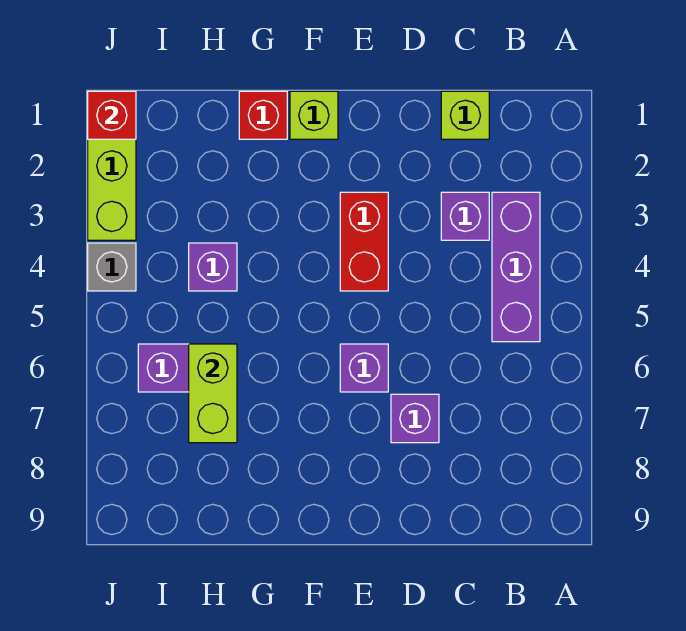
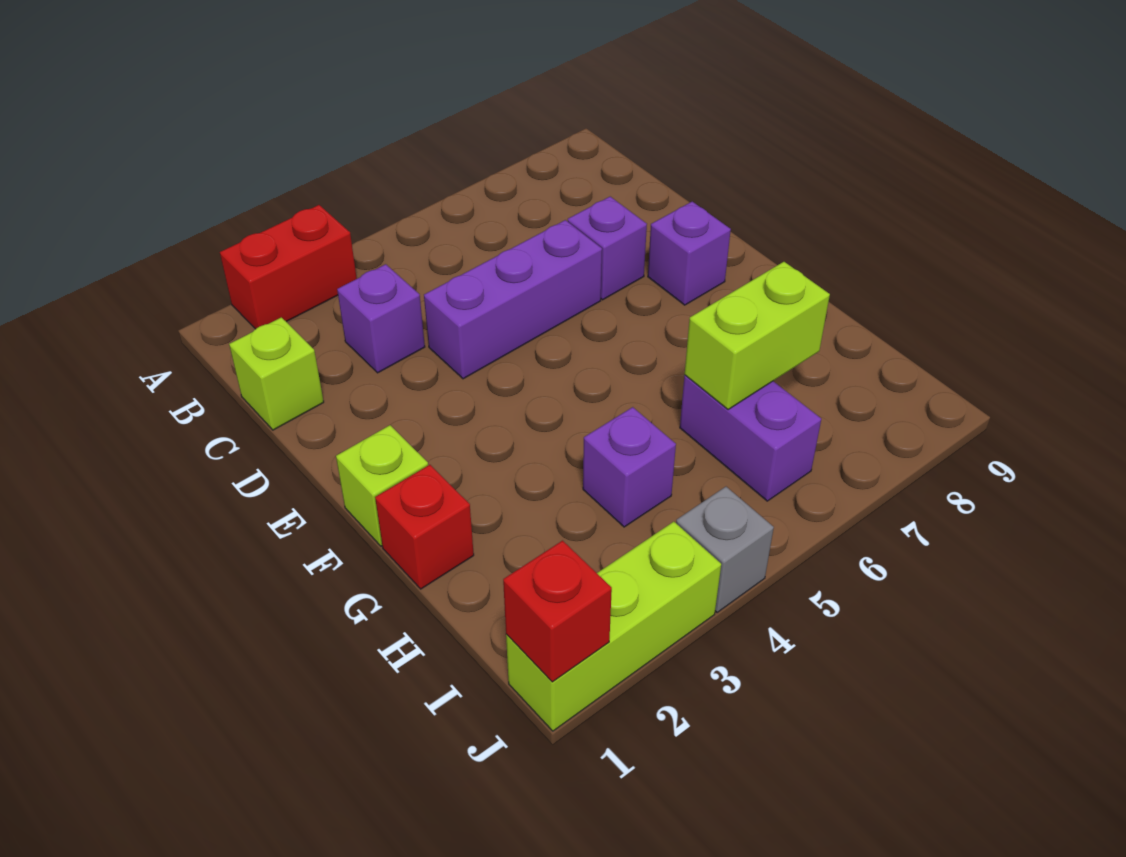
purple 1x3 brick [492,192,540,342] -> purple 1x3 brick moved to [424,220,602,379]
red 1x2 brick [340,192,388,291] -> red 1x2 brick moved to [220,205,357,329]
purple 1x1 brick [340,344,388,392] -> purple 1x1 brick moved to [648,202,731,305]

